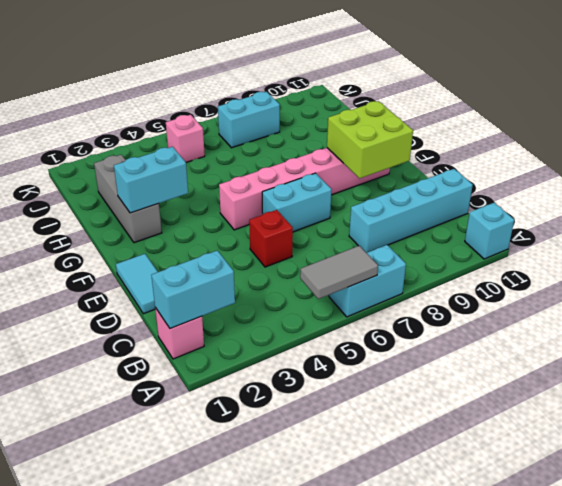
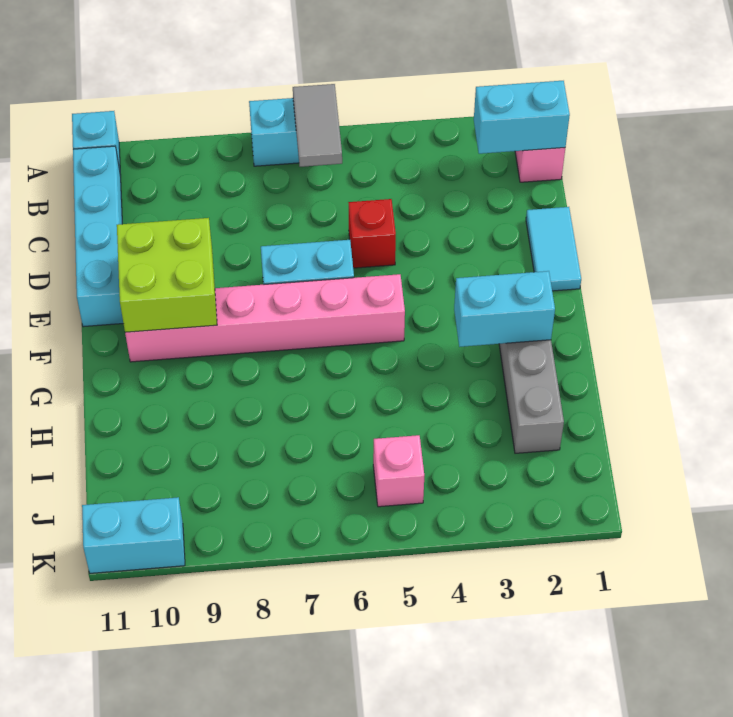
grey 1x2 tile [300,246,378,299] -> grey 1x2 tile turned to [293,84,342,167]
cyan 1x4 brick [349,169,473,253] -> cyan 1x4 brick turned to [73,146,123,327]
cyan 1x2 brick [218,92,280,148] -> cyan 1x2 brick moved to [82,497,185,573]

